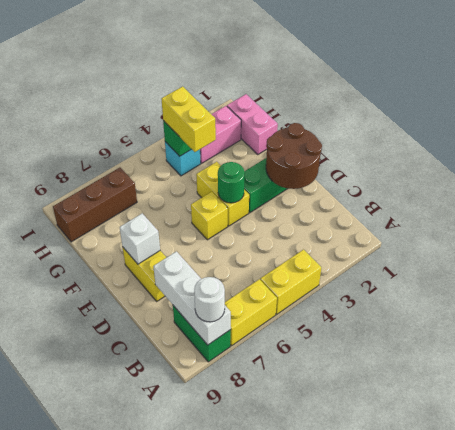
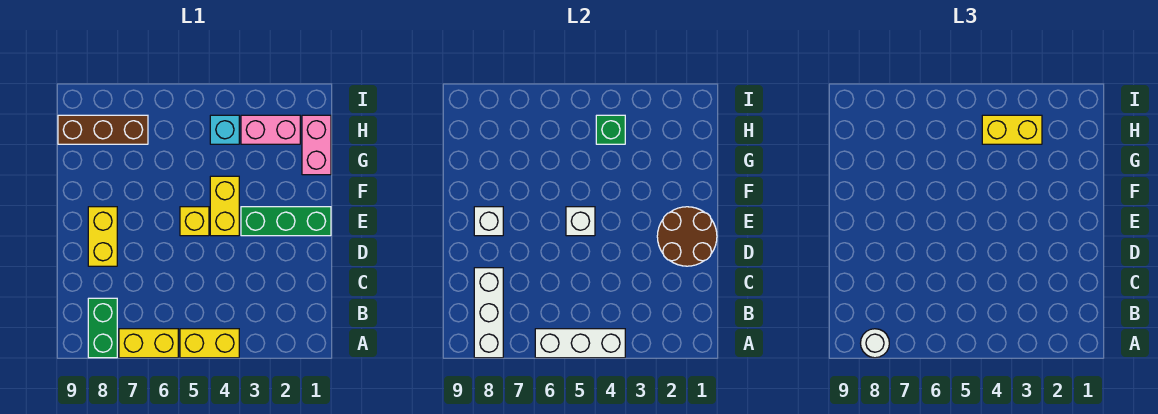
none -> white 1x3 brick [535,329,625,358]
green 1x1 round brick [218,162,245,203] -> none
none -> white 1x1 brick [566,207,595,236]
yellow 1x2 brick [162,87,216,152] -> yellow 1x2 brick turned to [982,115,1042,144]

